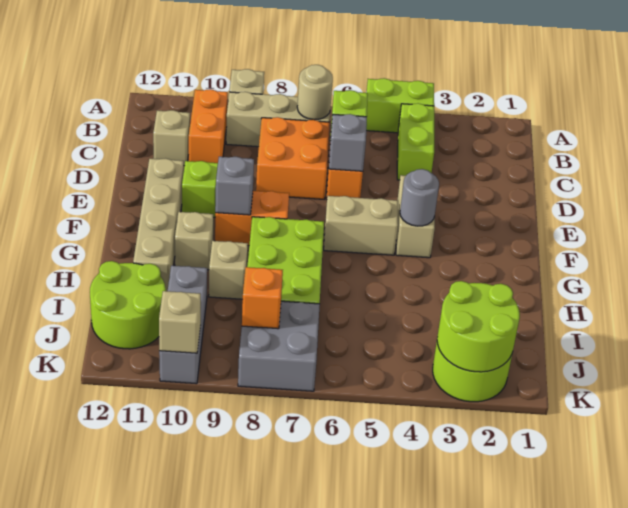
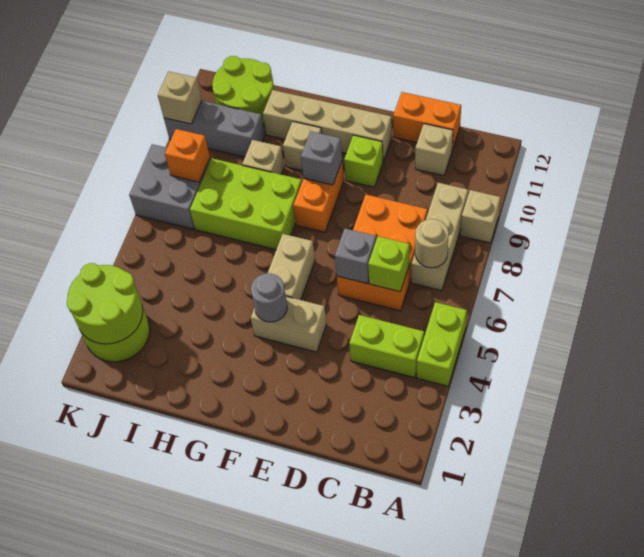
orange 1x2 brick [189,89,228,163] -> orange 1x2 brick moved to [393,92,461,150]

